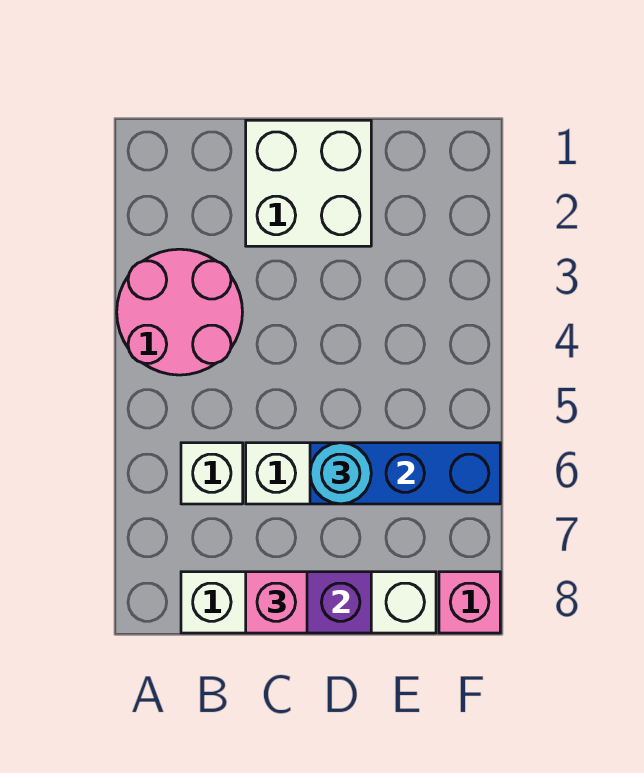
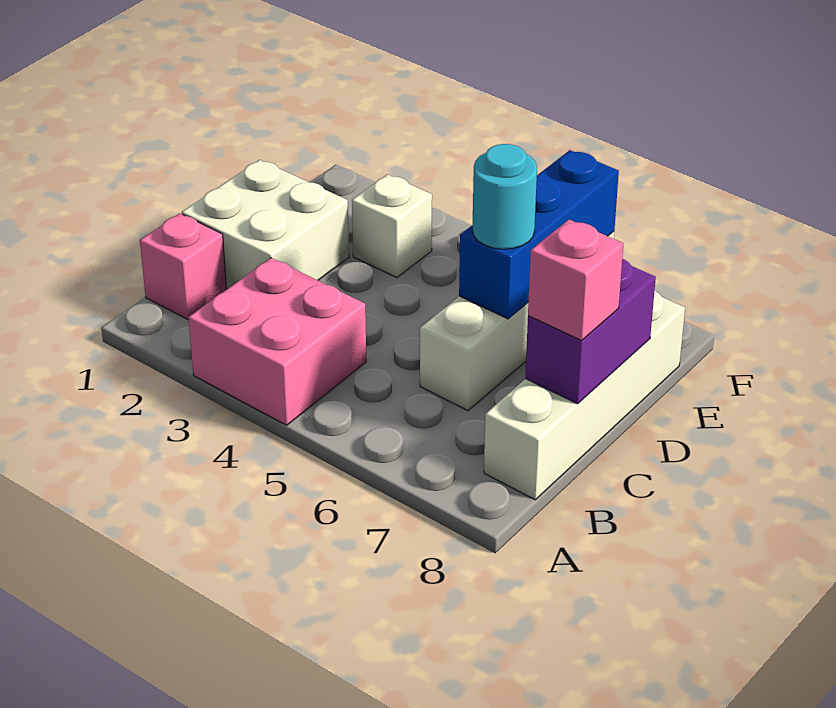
pink 2x2 round brick [117,249,242,375] -> pink 2x2 brick [188,258,366,425]
white 1x1 brick [181,443,243,504] -> white 1x1 brick moved to [352,174,432,278]
pink 1x1 brick [439,572,500,633] -> pink 1x1 brick moved to [140,213,227,319]

